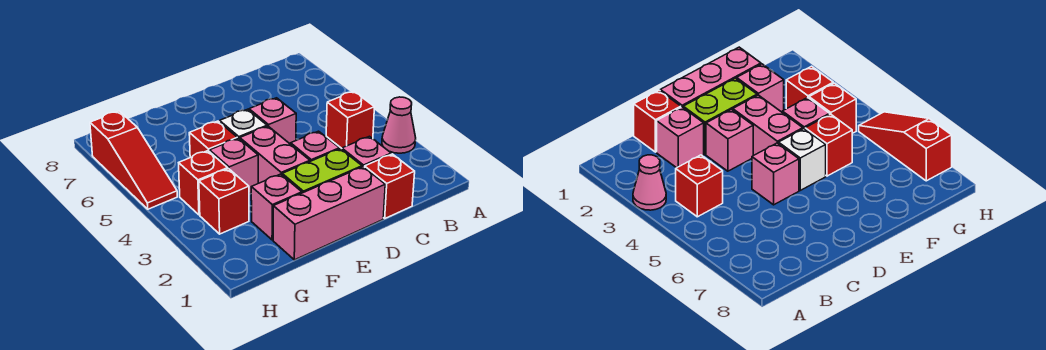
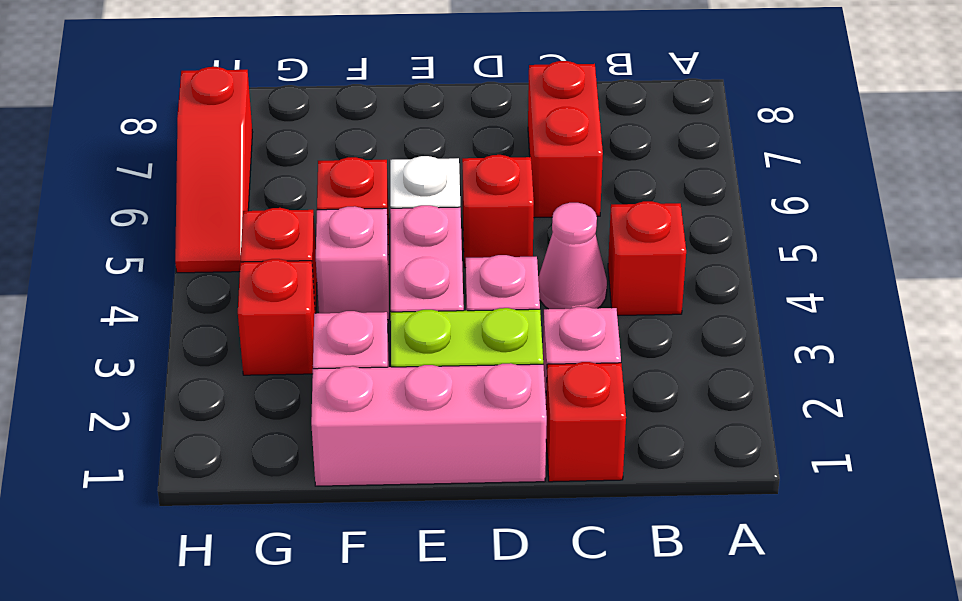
pink 1x1 cone [382,97,416,153] -> pink 1x1 cone moved to [538,203,607,309]
none -> red 1x2 brick [528,61,603,218]
pink 1x1 brick [249,98,296,144] -> red 1x1 brick [462,155,534,268]

